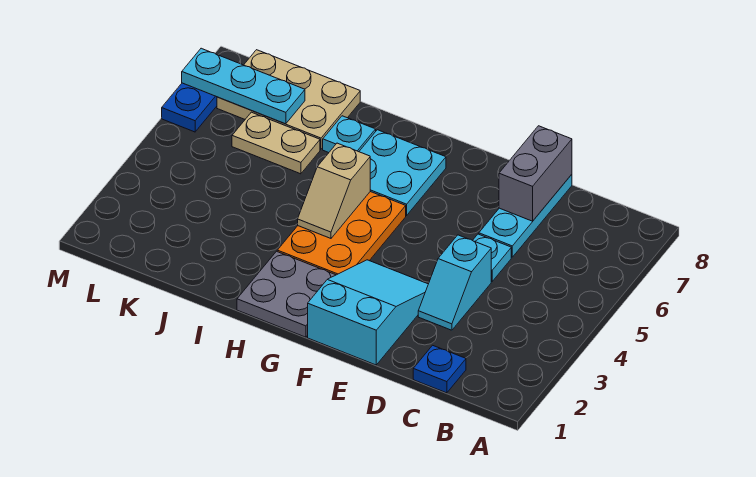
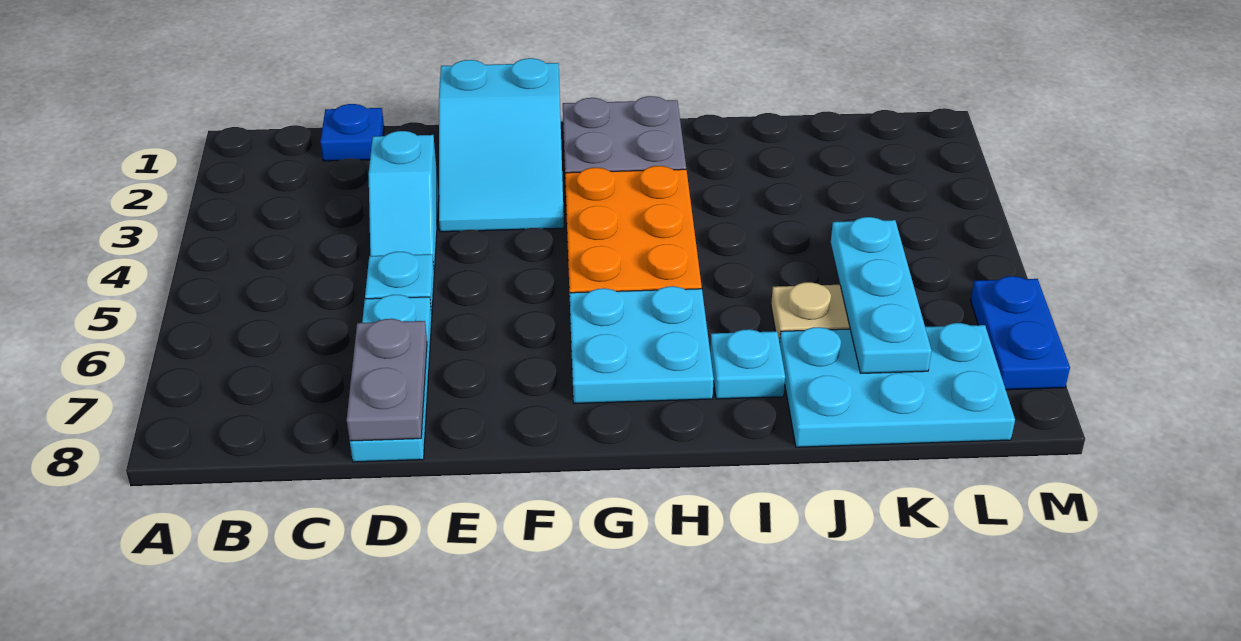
cyan 1x2 slope [418,235,491,330] -> cyan 1x2 slope turned to [369,131,439,271]
grey 1x2 brick [499,126,572,221] -> grey 1x2 plate [347,319,427,441]
tan 1x2 slope [298,143,370,238] -> none
tan 2x3 plate [217,50,360,149] -> cyan 2x3 plate [780,323,1015,447]
cyan 1x3 plate [182,48,305,124] -> cyan 1x3 plate turned to [831,217,932,373]

